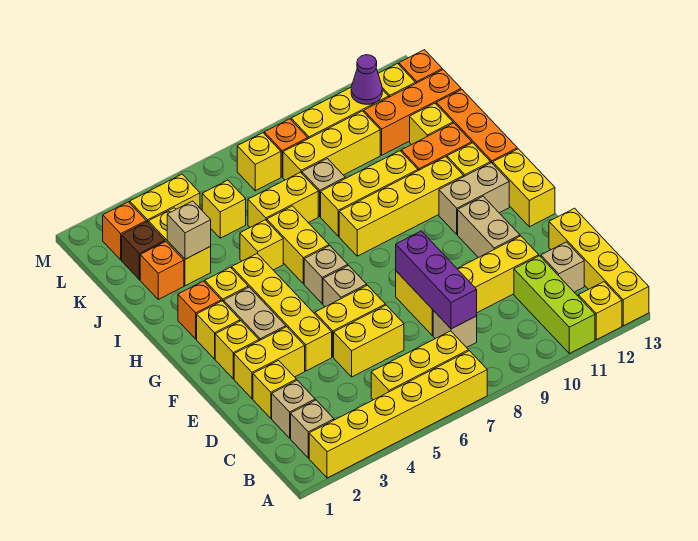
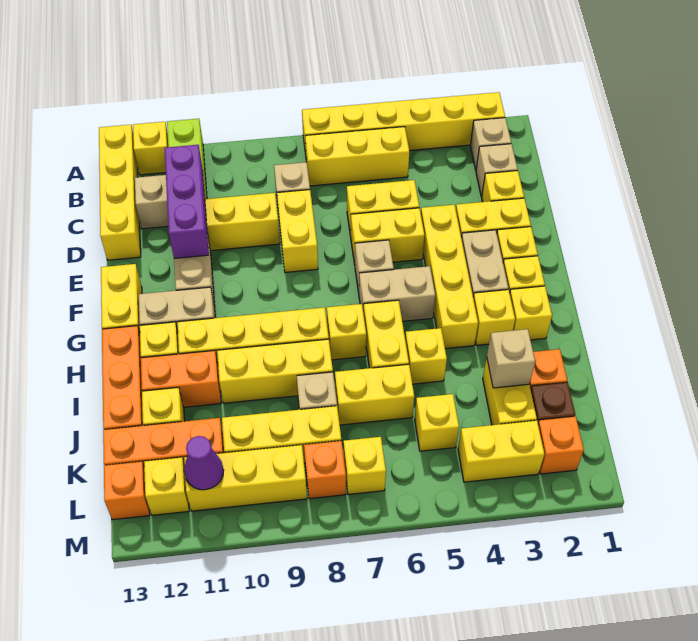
purple 1x3 brick [396,231,477,329] -> purple 1x3 brick moved to [165,145,209,258]
tan 1x1 brick [304,246,348,304] -> tan 1x2 brick [359,266,435,321]
orange 1x1 brick [178,281,221,339] -> yellow 1x1 brick [510,286,552,340]
none -> yellow 1x1 brick [327,304,366,360]

